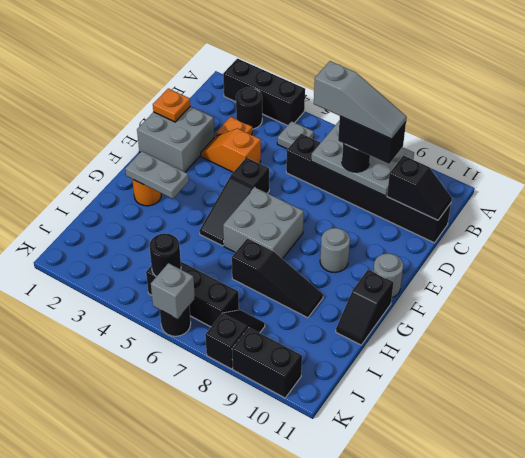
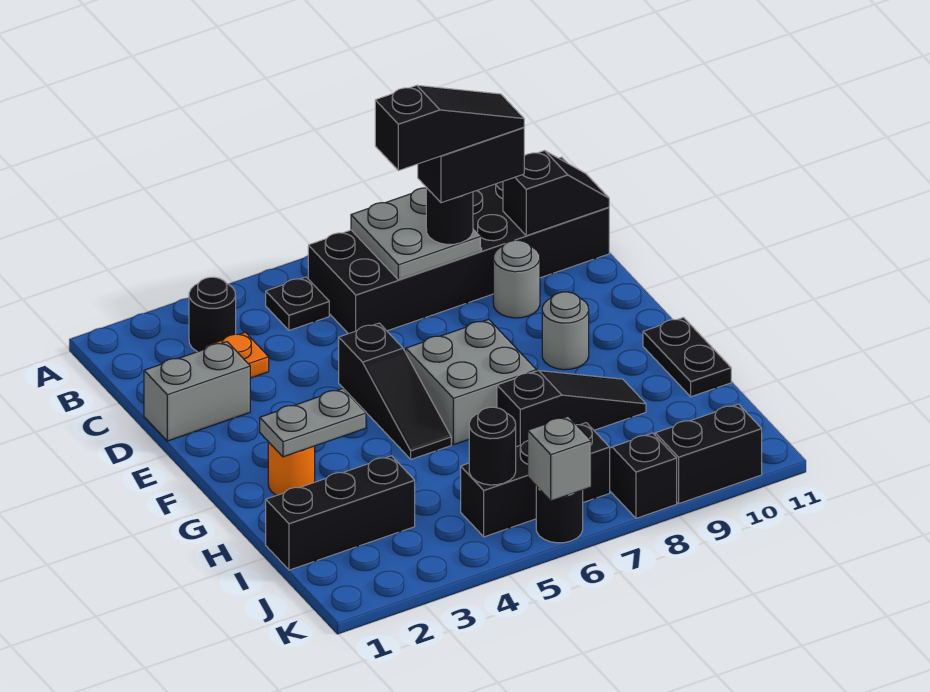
black 1x3 brick [223,59,305,126] -> black 1x3 brick moved to [266,456,415,570]
grey 1x1 plate [277,121,314,149] -> black 1x1 plate [266,277,329,330]
grey 2x3 plate [311,122,414,196] -> grey 2x2 plate [351,188,482,280]
black 1x6 brick [286,134,451,243] -> black 2x6 brick [308,157,609,334]
grey 1x3 slope [314,61,407,139] -> black 1x3 slope [375,85,524,171]
grey 2x2 brick [137,106,214,172] -> grey 1x2 brick [144,342,250,441]
orange 1x1 plate [153,89,190,122] -> none
orange 1x2 slope [201,128,261,172] -> none
grey 1x1 round brick [373,253,403,297] -> grey 1x1 round brick moved to [493,240,540,318]
black 1x2 slope [336,270,394,345] -> black 1x2 plate [643,318,731,397]

